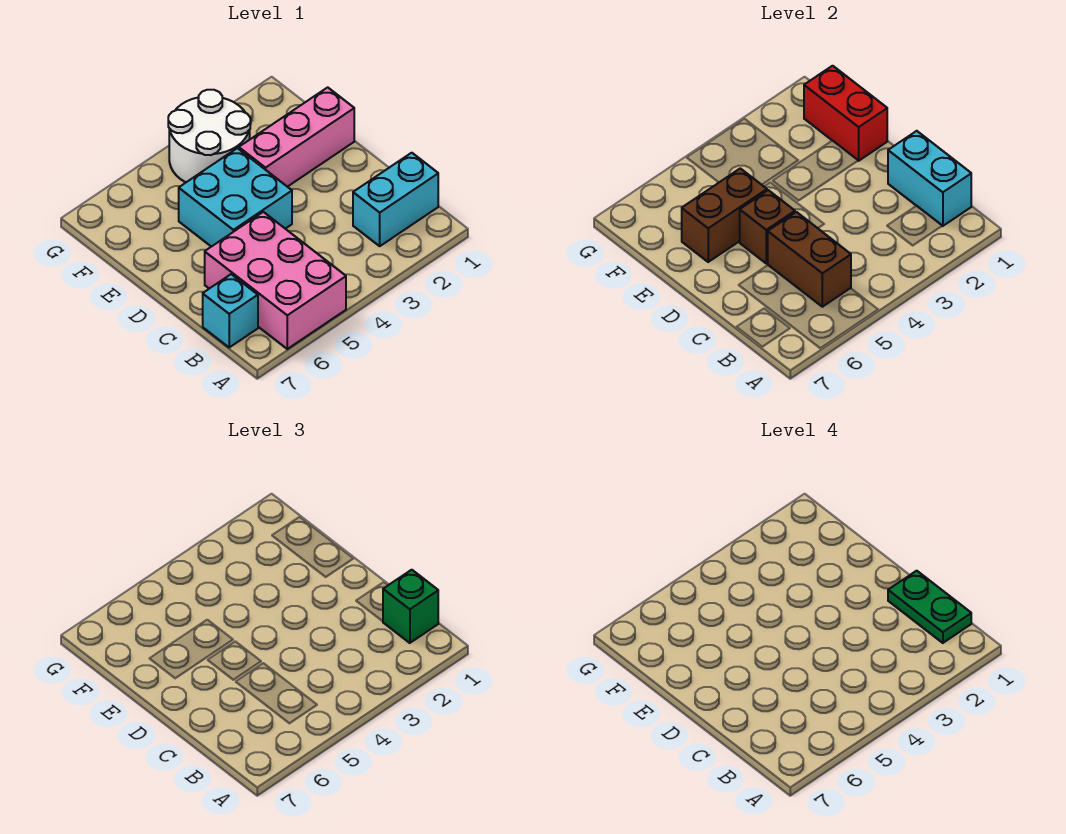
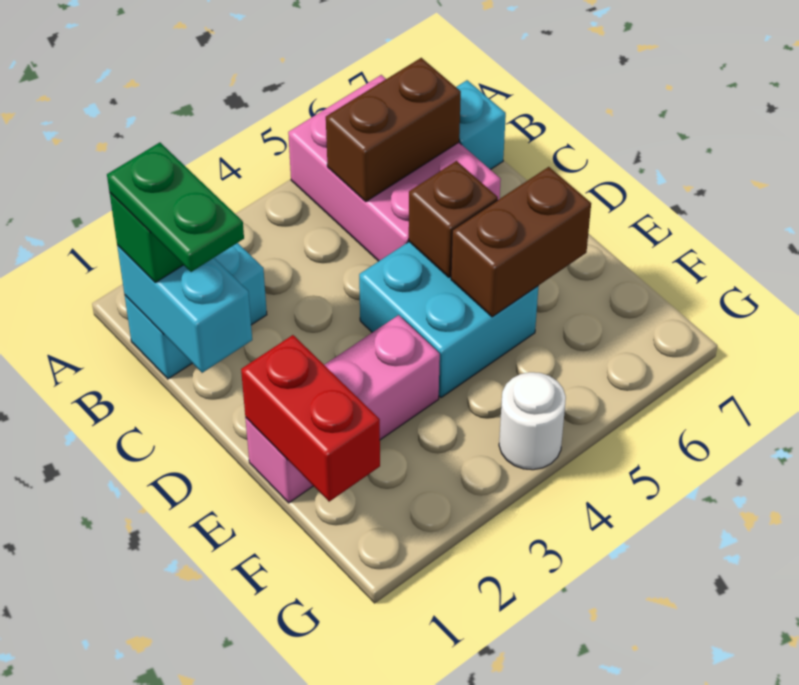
brown 1x2 brick [768,212,851,307] -> brown 1x2 brick turned to [326,58,461,201]
white 2x2 round brick [168,90,251,182] -> white 1x1 round brick [499,372,566,470]

